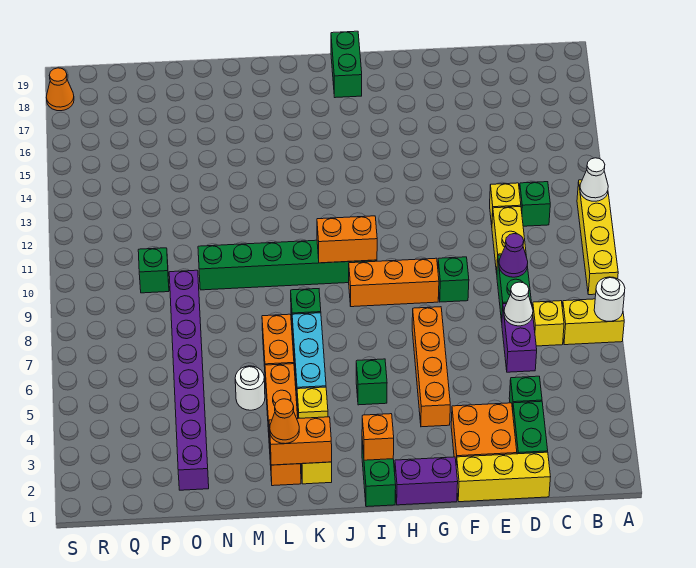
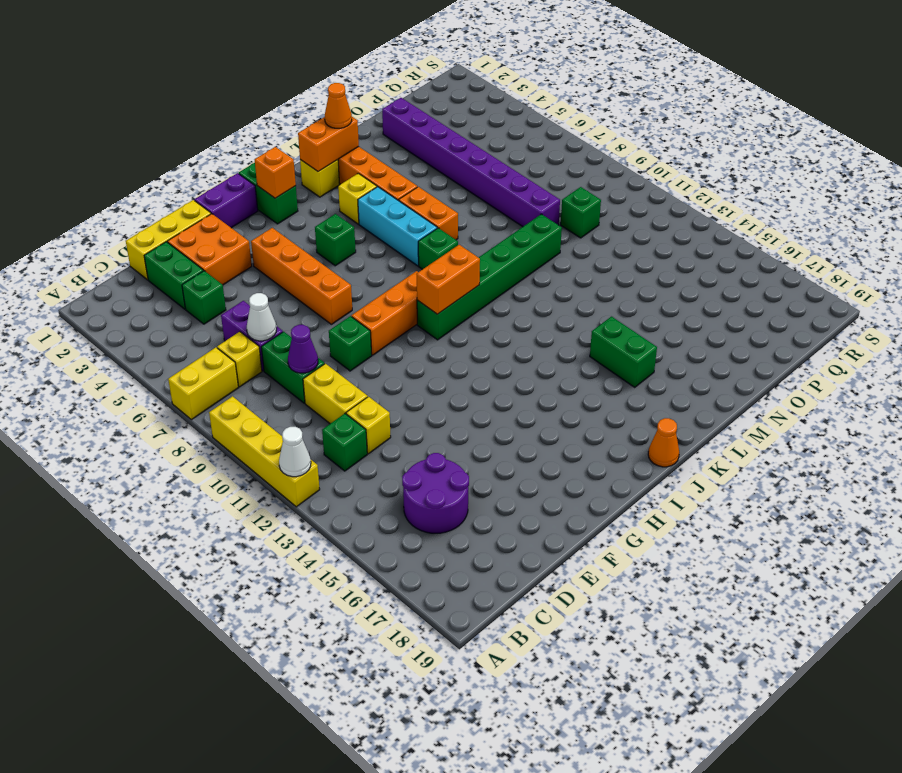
white 1x1 round brick [594,277,625,321] -> none
none -> purple 2x2 round brick [402,453,469,533]
green 1x2 brick [331,31,362,98] -> green 1x2 brick moved to [590,317,657,387]
white 1x1 round brick [235,366,265,410] -> none
orange 1x1 cone [46,68,74,111] -> orange 1x1 cone moved to [648,418,679,467]

